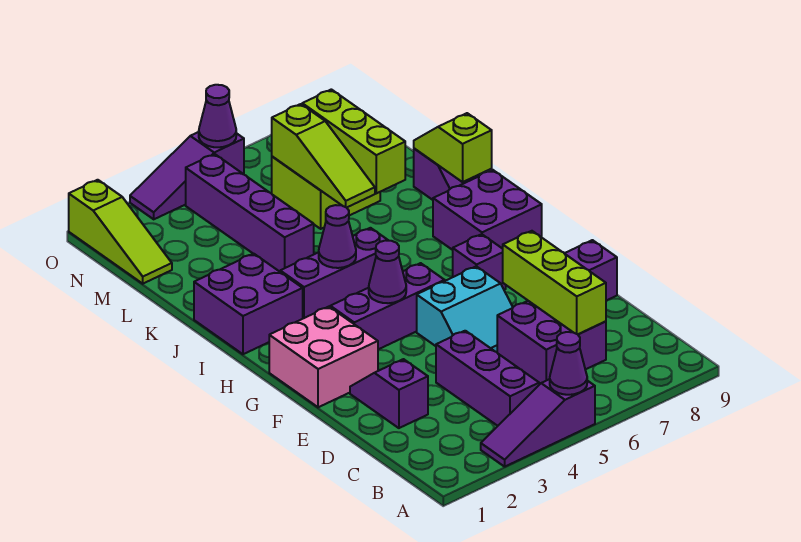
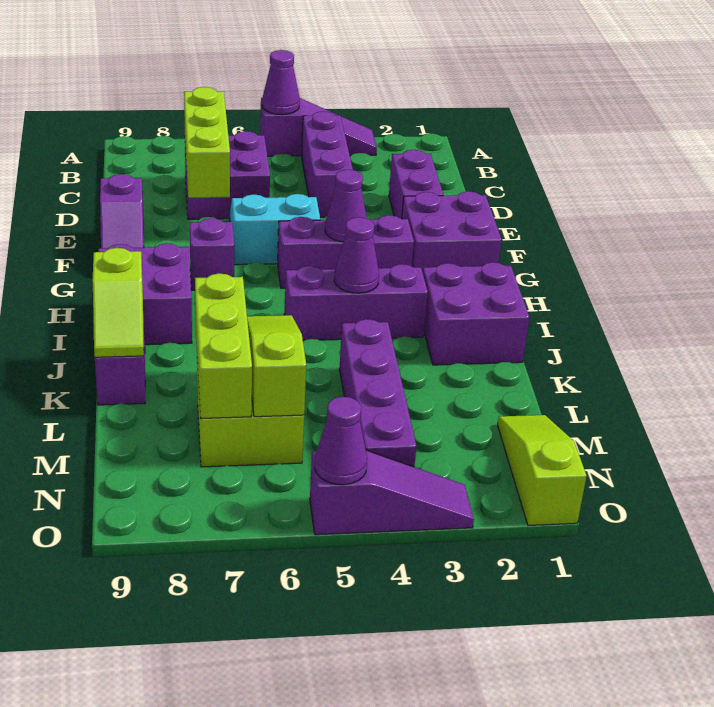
purple 1x2 slope [350,359,428,428] -> purple 1x2 brick [389,150,443,219]
pink 2x2 brick [269,307,378,407] -> purple 2x2 brick [402,191,502,272]

